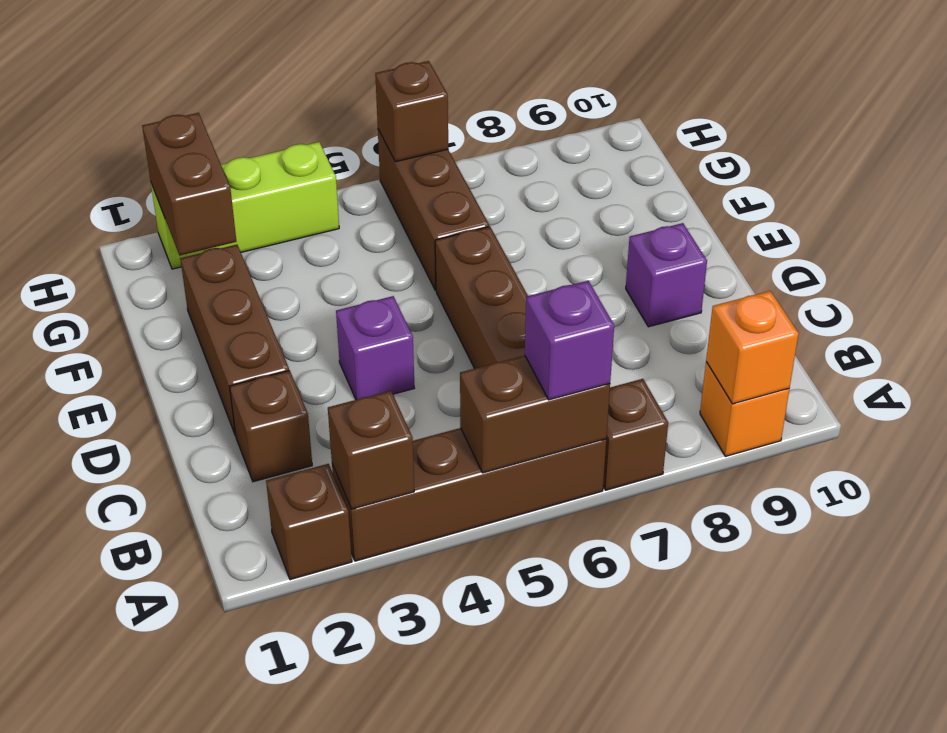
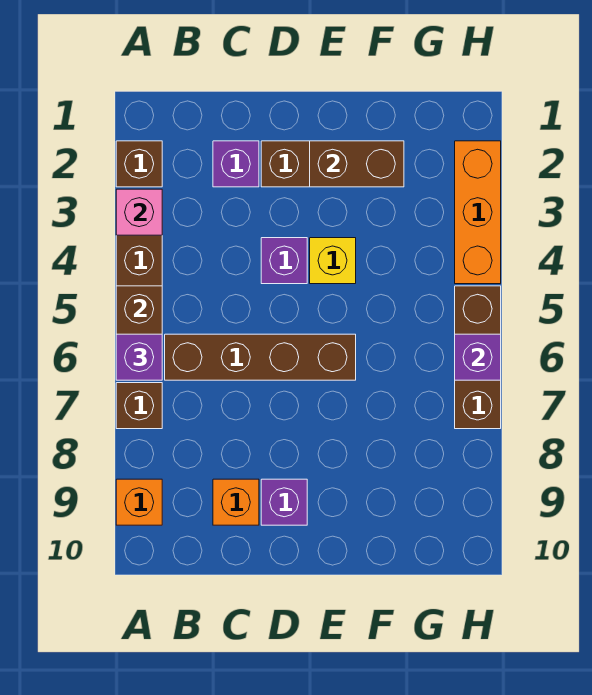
brown 1x1 brick [328,391,414,509] -> pink 1x1 brick [116,189,162,235]
orange 1x1 brick [706,291,799,404] -> orange 1x1 brick moved to [213,479,259,525]
brown 1x1 brick [230,370,312,482] -> purple 1x1 brick [213,141,259,187]
none -> yellow 1x1 brick [310,238,356,284]
brown 1x3 brick [378,130,489,290] -> brown 1x3 brick turned to [455,286,501,429]
brown 1x2 brick [142,113,236,255] -> brown 1x2 brick moved to [310,141,404,187]
lime 1x3 brick [151,142,339,269] -> orange 1x3 brick [455,141,501,284]
brown 1x1 brick [375,61,448,162] -> purple 1x1 brick [455,334,501,380]

